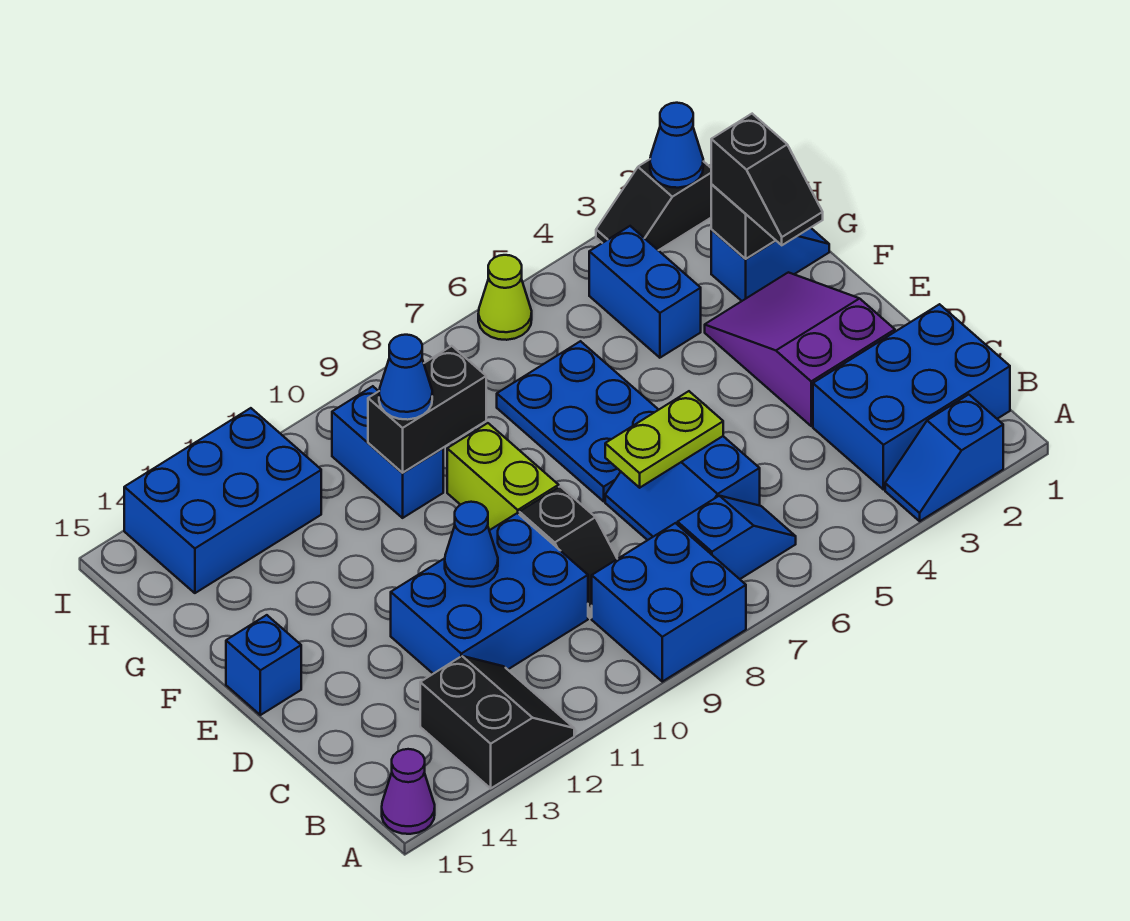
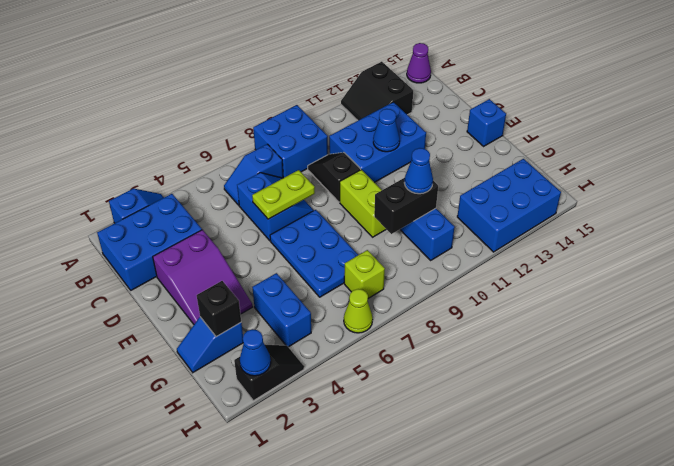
black 1x2 slope [711,114,823,245] -> none
none -> lime 1x1 brick [344,250,385,298]

